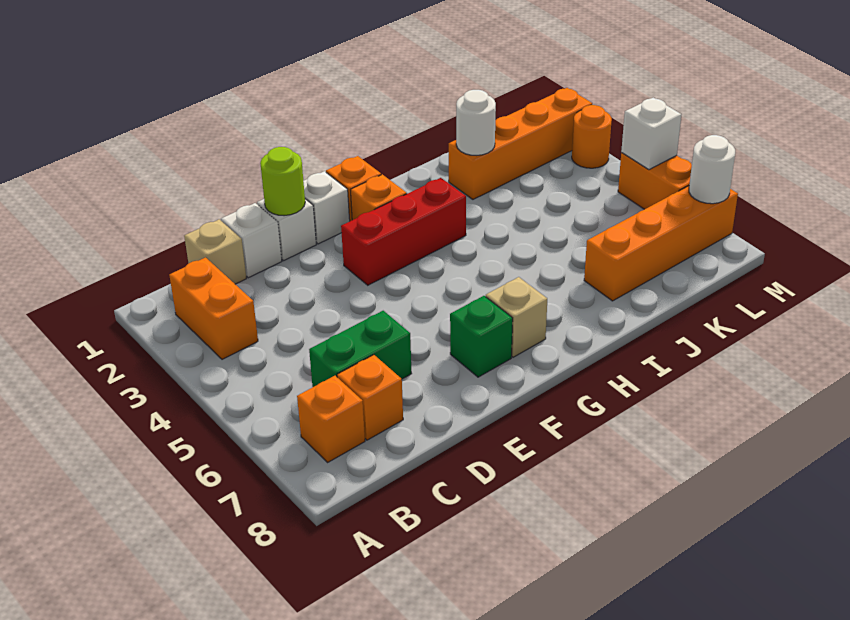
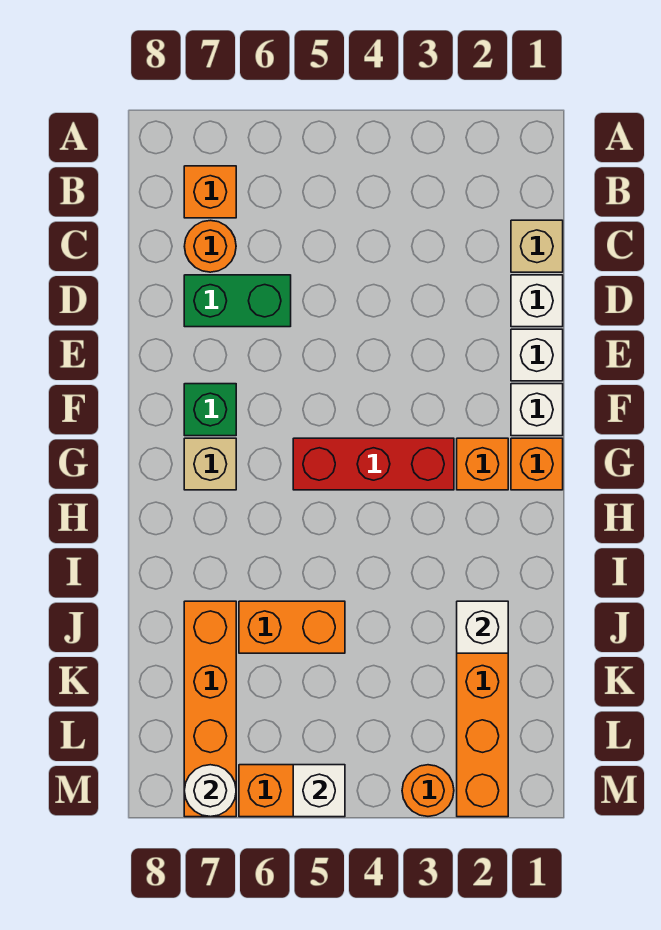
orange 1x2 brick [169,258,258,359] -> orange 1x2 brick moved to [239,601,345,653]
green 1x2 brick [309,311,412,387] -> green 1x2 brick turned to [184,275,291,327]
orange 1x1 brick [337,355,403,440] -> orange 1x1 round brick [184,220,236,272]
lime 1x1 round brick [260,147,305,216] -> none
red 1x3 brick [341,178,466,285] -> red 1x3 brick turned to [293,438,454,490]
white 1x1 round brick [456,90,496,155] -> white 1x1 brick [457,601,508,653]

